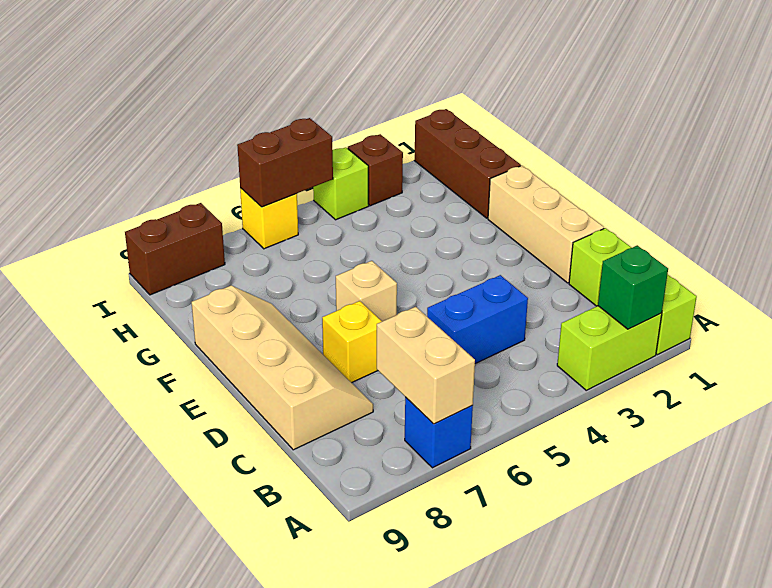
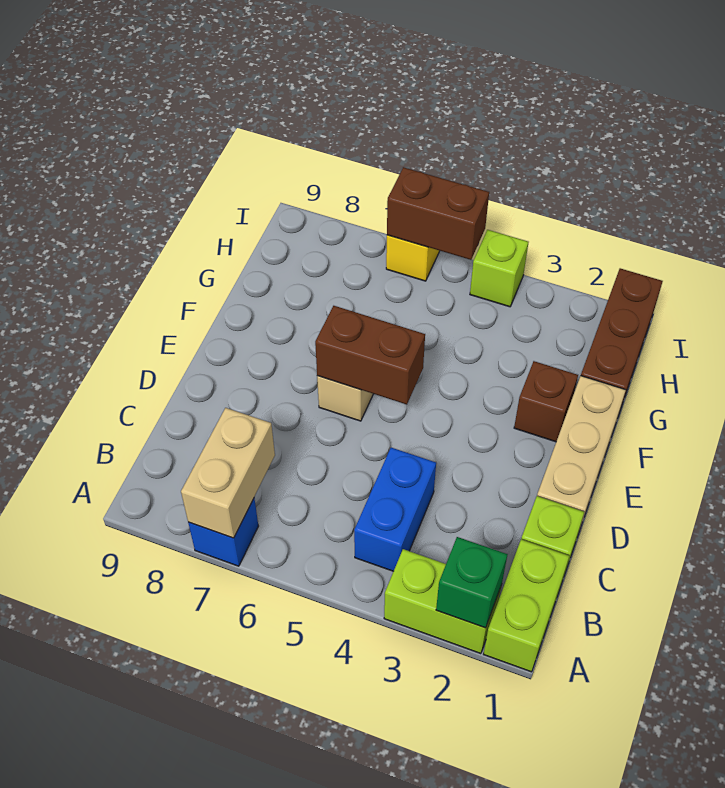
blue 1x2 brick [427,275,528,364] -> blue 1x2 brick turned to [354,448,436,571]
tan 2x4 slope [192,286,373,450] -> none
yellow 1x1 brick [322,301,382,383] -> none
brown 1x1 brick [348,134,403,206] -> brown 1x1 brick moved to [514,361,578,442]
brown 1x2 brick [125,203,225,295] -> brown 1x2 brick moved to [315,306,425,405]

